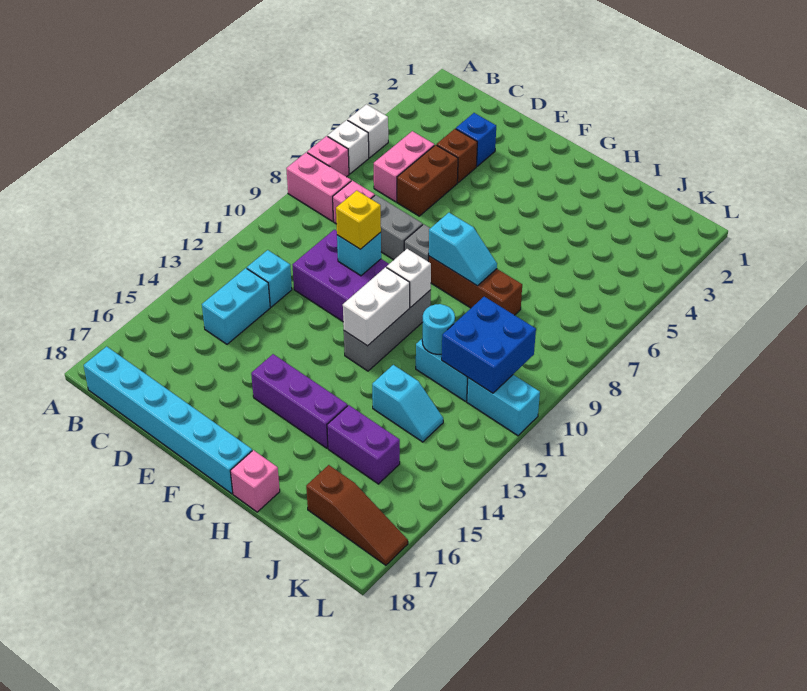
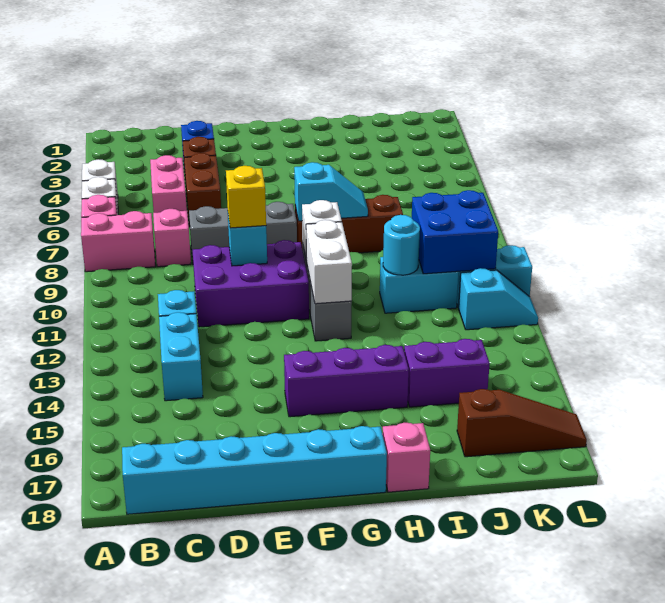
cyan 1x2 slope [372,365,443,442] -> cyan 1x2 slope moved to [459,268,538,330]

